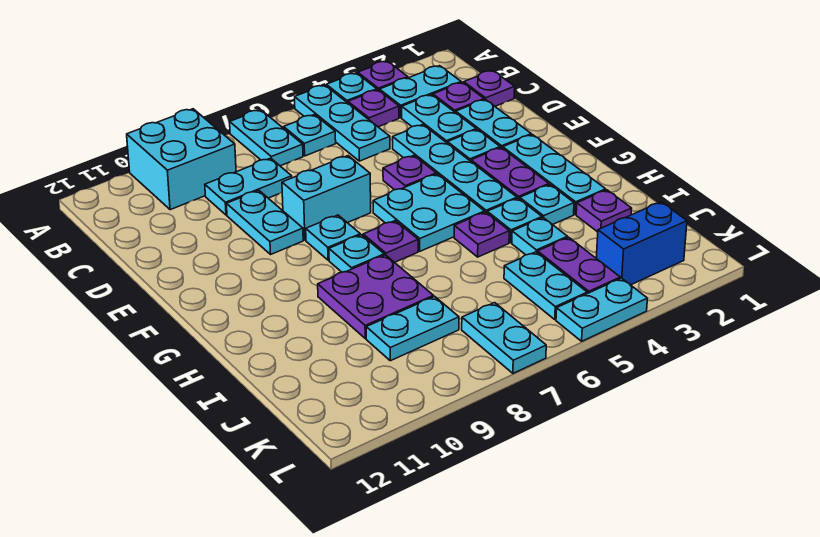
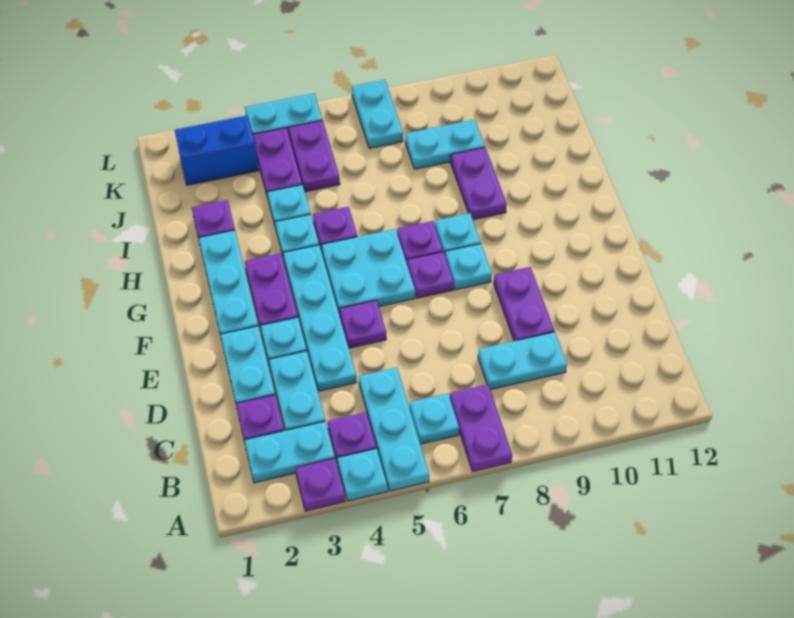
cyan 1x2 plate [230,110,303,166] -> purple 1x2 plate [450,384,512,471]
cyan 2x2 brick [127,109,236,210] -> none
purple 1x1 plate [464,70,515,106] -> purple 1x1 plate moved to [407,252,454,298]
cyan 1x2 plate [227,190,303,254] -> purple 1x2 plate [494,267,554,341]
cyan 1x2 brick [282,156,371,240] -> none
cyan 1x1 plate [520,185,574,225] -> none
purple 2x2 plate [318,255,434,339] -> purple 1x2 plate [451,147,507,220]
cyan 1x2 plate [504,252,587,319] -> purple 1x2 plate [289,121,340,192]

